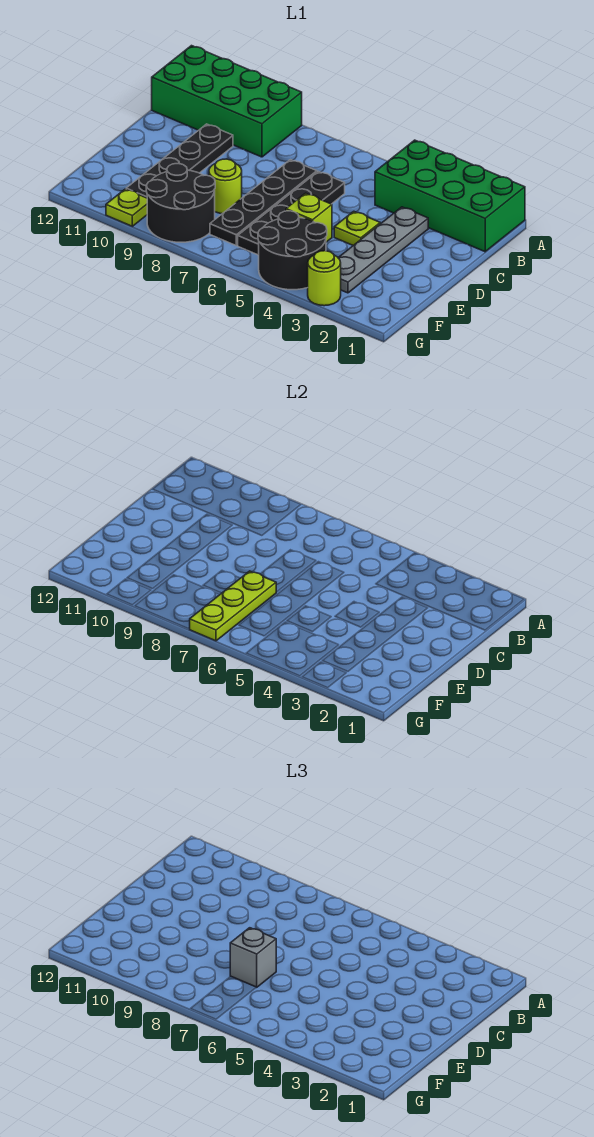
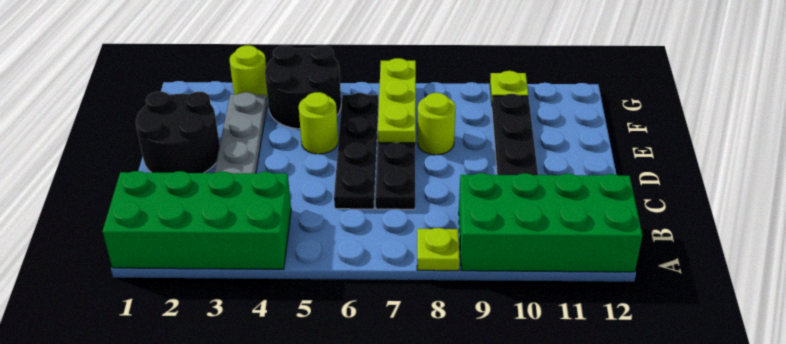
lime 1x1 plate [334,211,380,245] -> lime 1x1 plate moved to [417,228,459,271]
lime 1x1 brick [286,193,332,242] -> lime 1x1 round brick [299,92,338,154]
grey 1x1 brick [230,928,276,987] -> none
black 2x2 round brick [146,164,215,242] -> black 2x2 round brick moved to [136,91,220,173]

